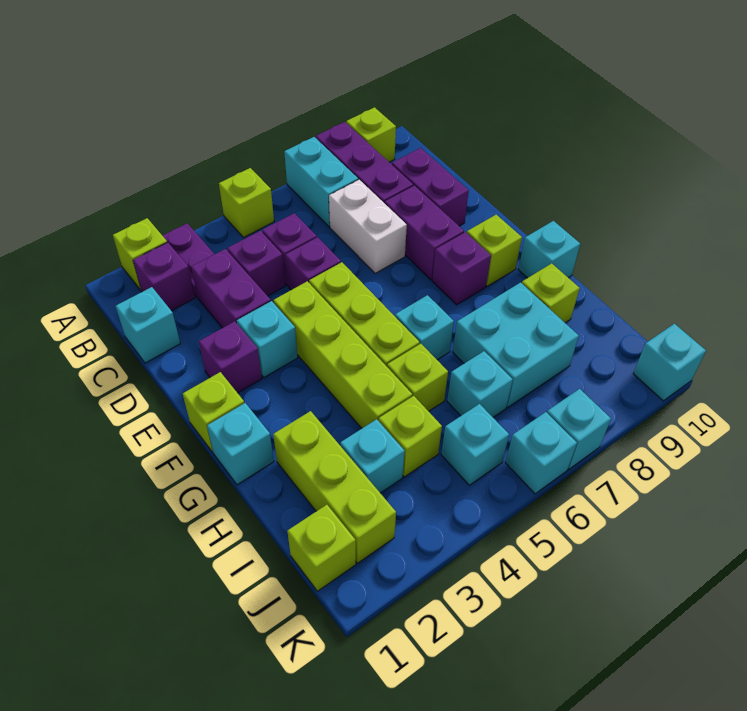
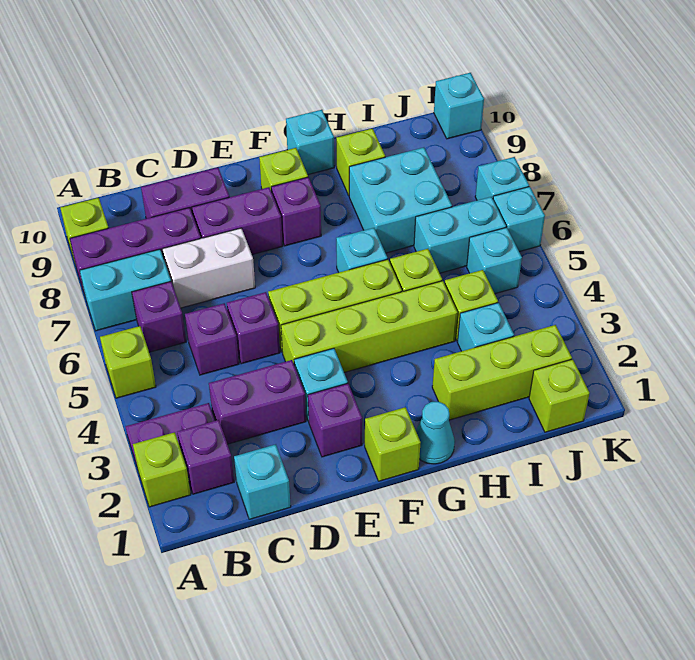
purple 1x1 brick [227,231,285,296] -> purple 1x1 brick moved to [132,282,186,352]
cyan 1x1 brick [207,403,274,485] -> cyan 1x1 cone [416,402,455,464]
cyan 1x1 brick [447,351,513,417] -> cyan 1x2 brick [414,197,506,273]

